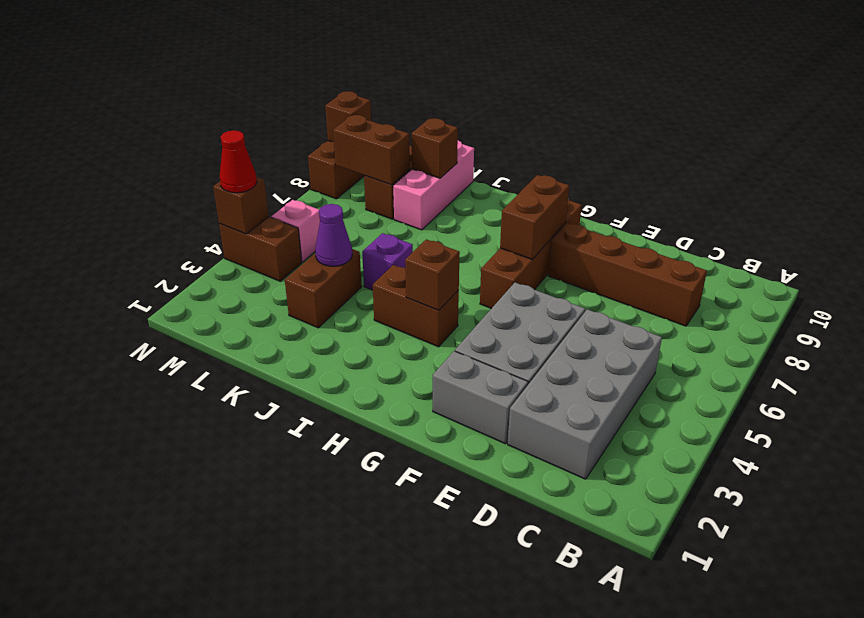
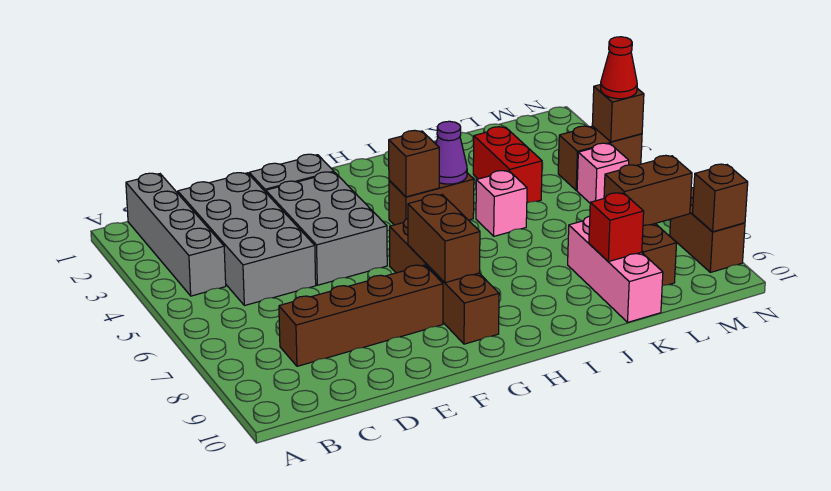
none -> grey 1x4 brick [126,173,226,296]
purple 1x1 brick [362,233,413,290] -> pink 1x1 brick [476,171,527,236]
brown 1x2 brick [285,249,362,328] -> red 1x2 brick [473,127,542,203]
purple 1x1 cone [315,204,352,266] -> purple 1x1 cone moved to [436,121,467,184]
brown 1x1 brick [412,118,458,178] -> red 1x1 brick [589,193,644,262]

